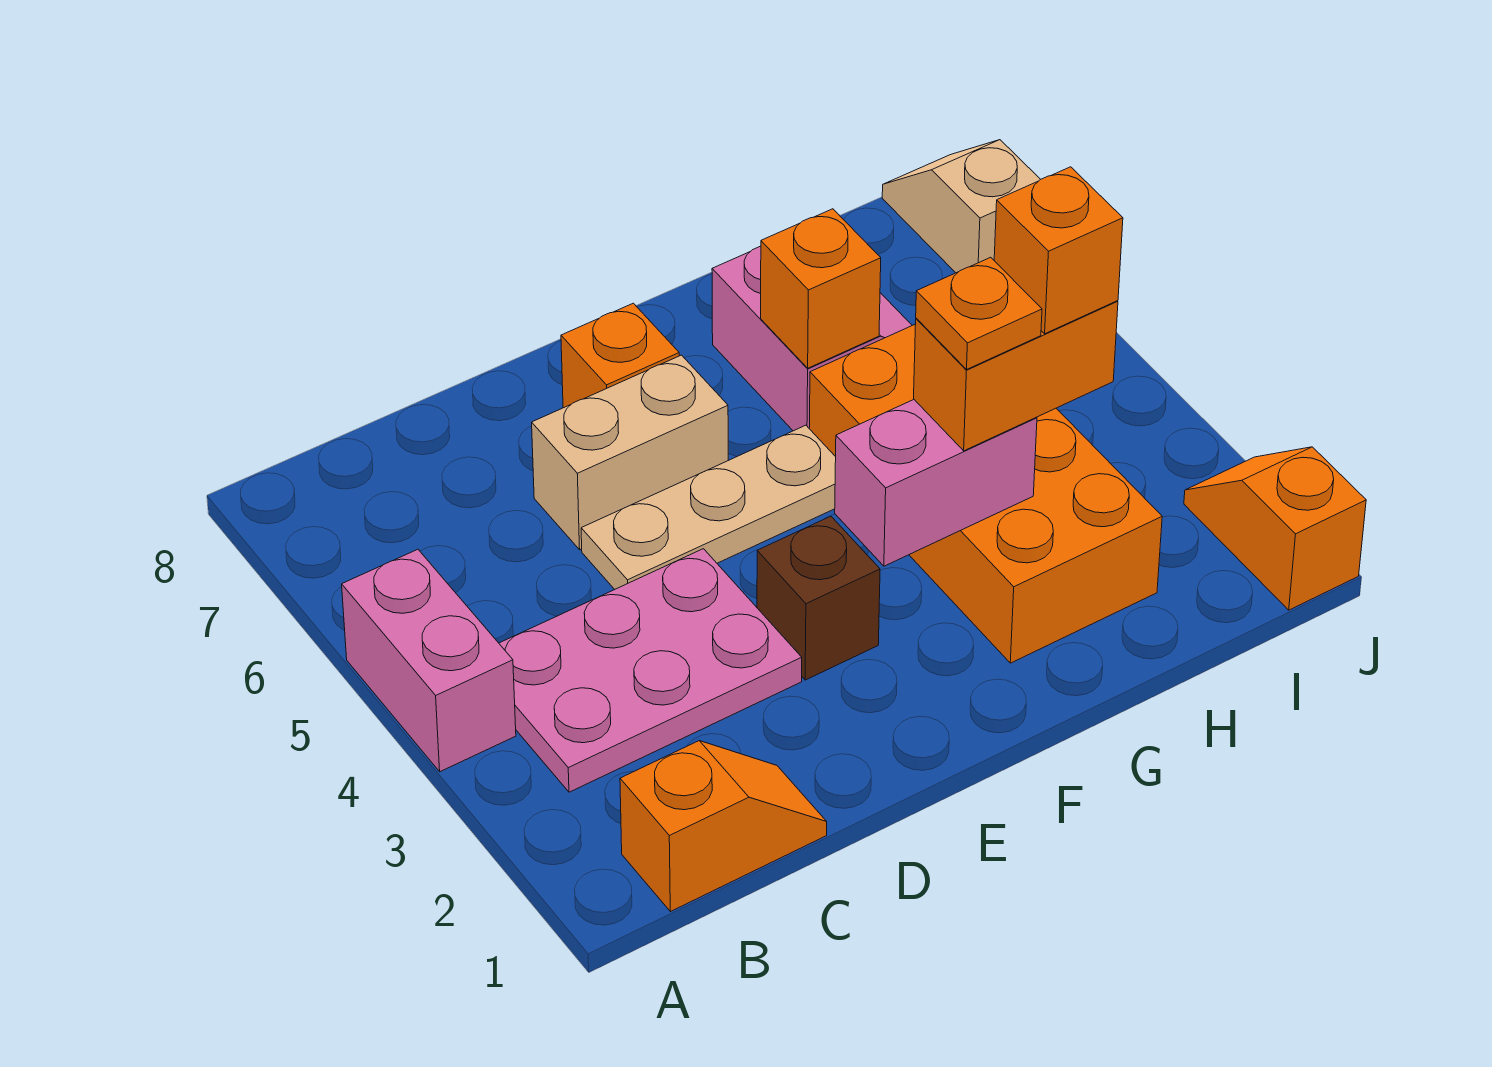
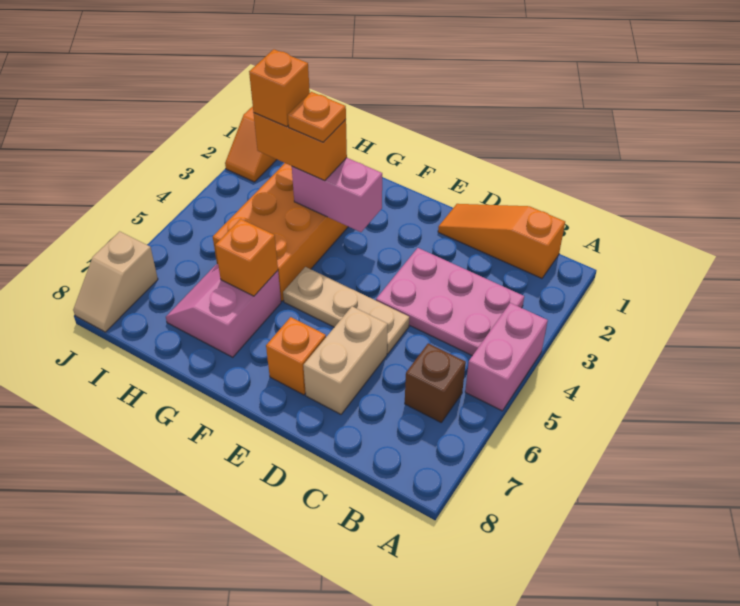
orange 1x2 slope [620,741,827,912] -> orange 1x3 slope [438,204,565,278]
tan 1x2 brick [532,355,728,550] -> tan 1x2 brick turned to [303,306,388,414]
brown 1x1 brick [757,516,880,680] -> brown 1x1 brick moved to [405,343,466,422]

